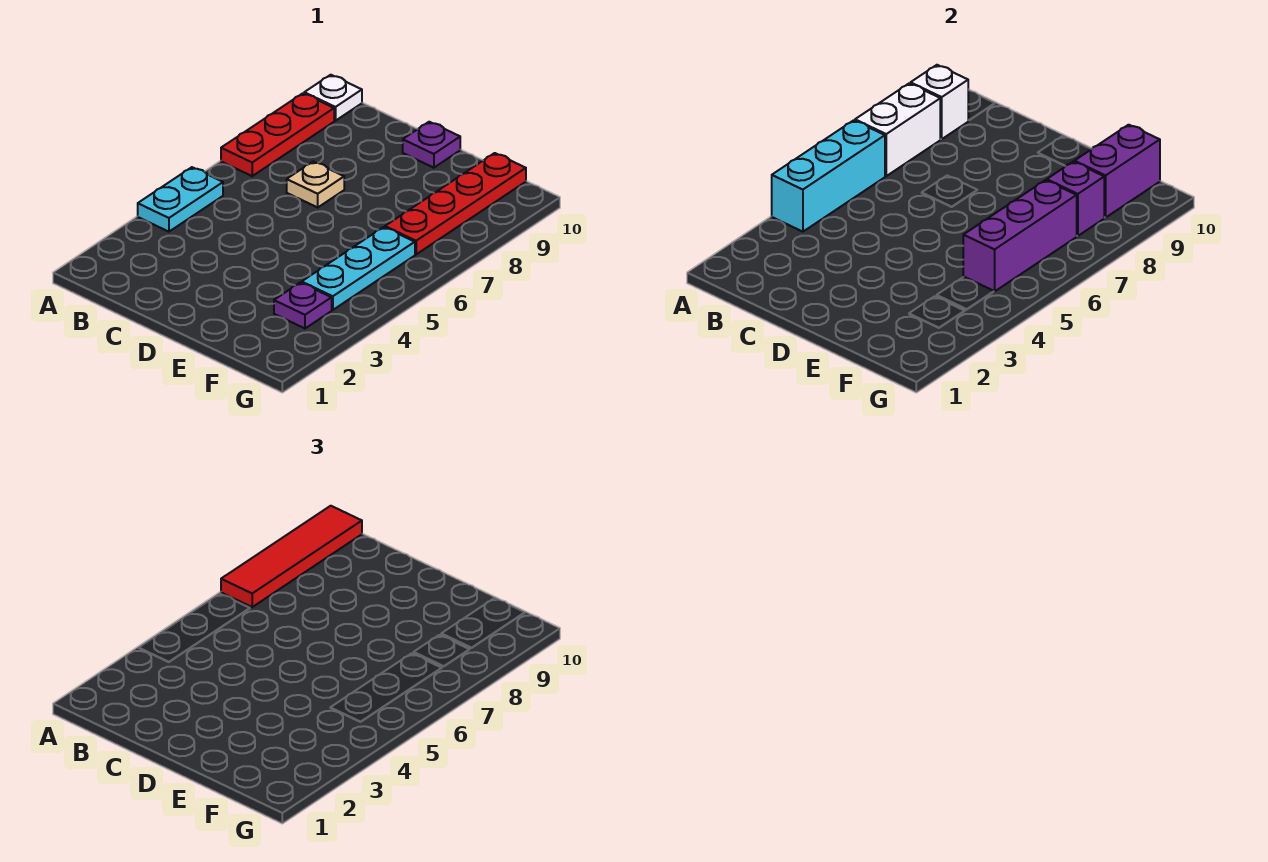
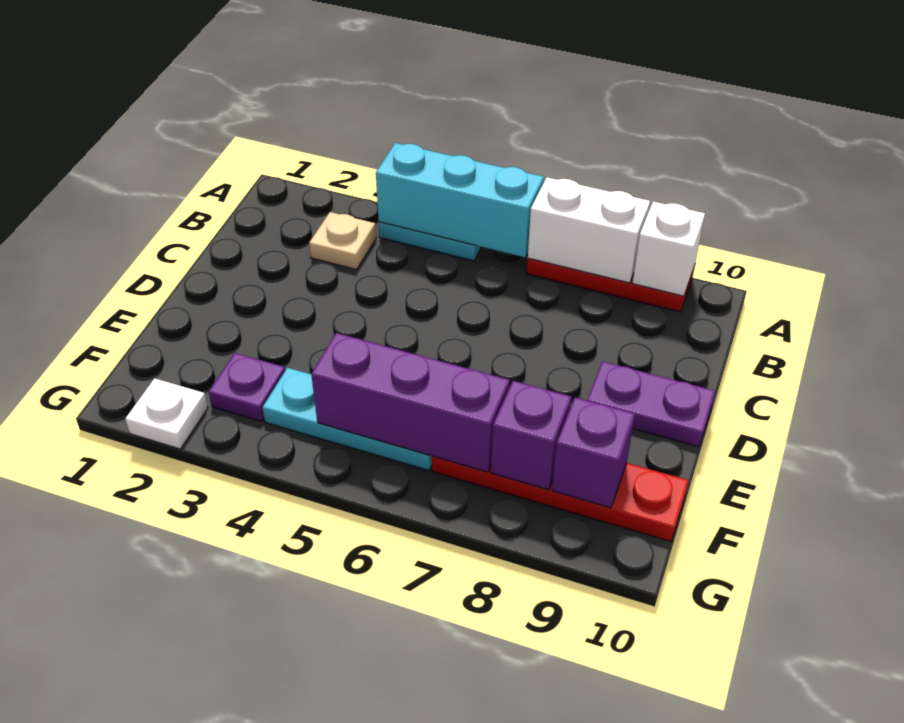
red 1x4 tile [221,506,362,607] -> none
white 1x1 plate [304,75,362,121] -> white 1x1 plate moved to [125,378,208,449]
tan 1x1 plate [287,162,344,207] -> tan 1x1 plate moved to [309,212,376,270]
purple 1x1 plate [403,122,460,168] -> purple 1x2 plate [587,361,715,447]
purple 1x2 brick [1074,125,1160,217] -> purple 1x1 brick [552,397,635,508]

